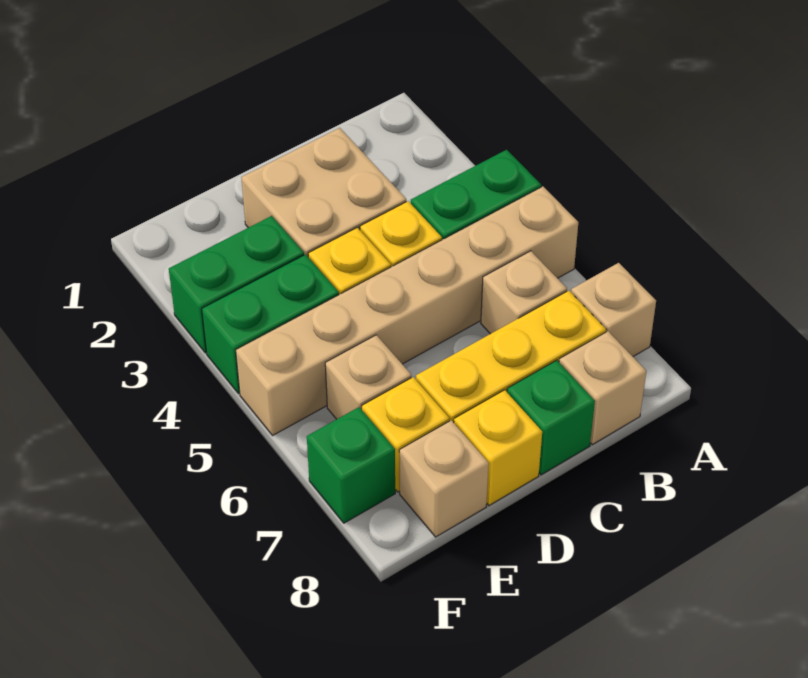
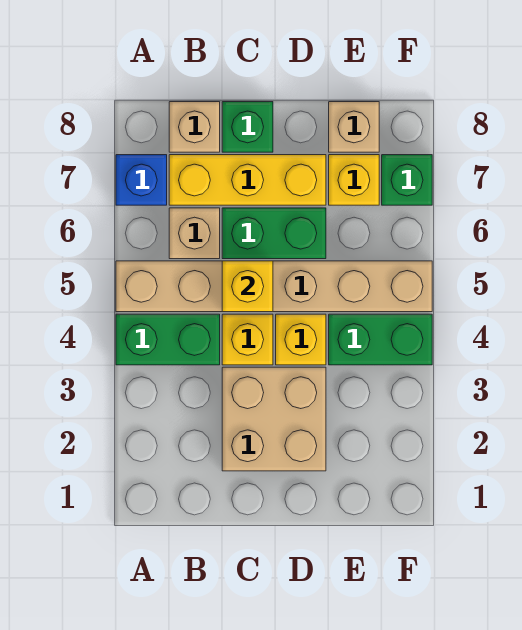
tan 1x1 brick [571,263,656,356] -> blue 1x1 brick [116,155,167,205]
yellow 1x1 brick [454,390,542,505] -> yellow 1x1 brick moved to [222,261,273,312]
green 1x2 brick [169,216,304,353] -> green 1x2 brick moved to [222,208,326,259]
tan 1x1 brick [325,335,411,419] -> none

